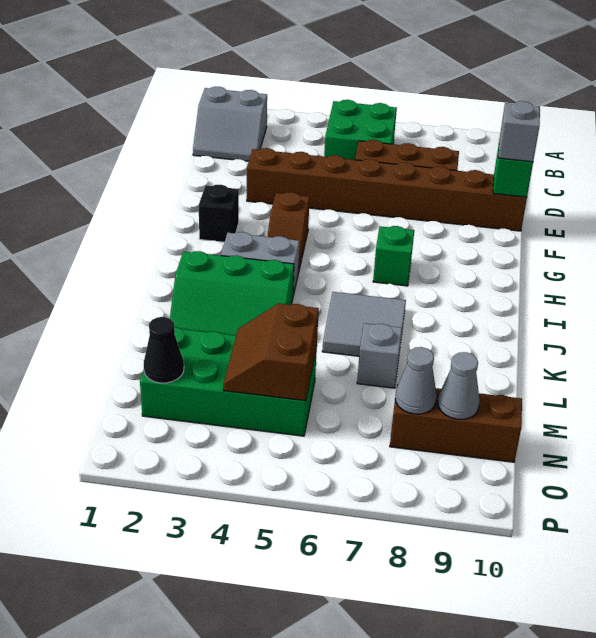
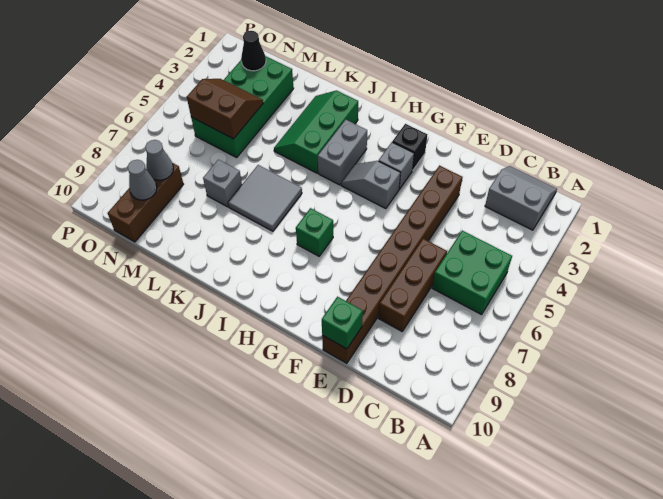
grey 2x2 slope [193,87,267,161] -> grey 2x2 slope turned to [485,166,557,230]
grey 1x1 brick [498,101,540,162] -> grey 1x1 brick moved to [379,142,414,189]
brown 1x2 slope [267,192,310,273] -> grey 1x2 slope [341,161,400,209]

